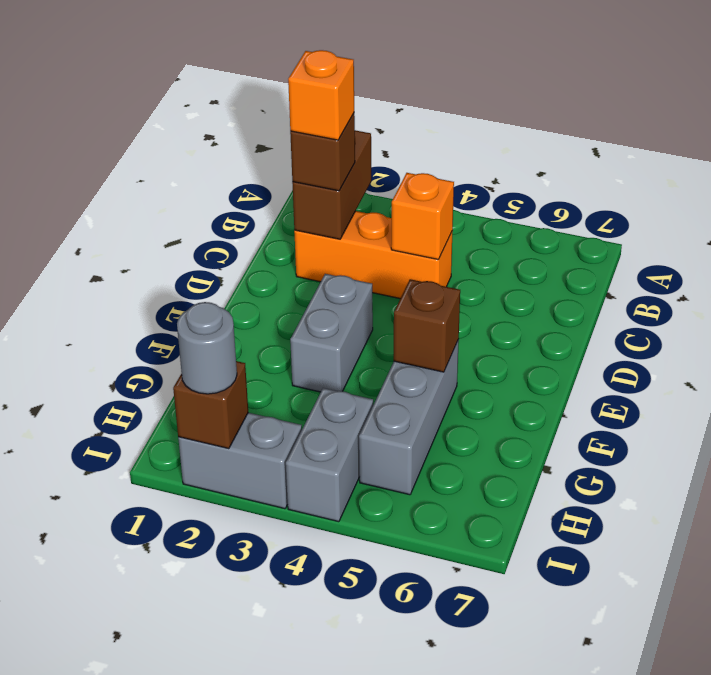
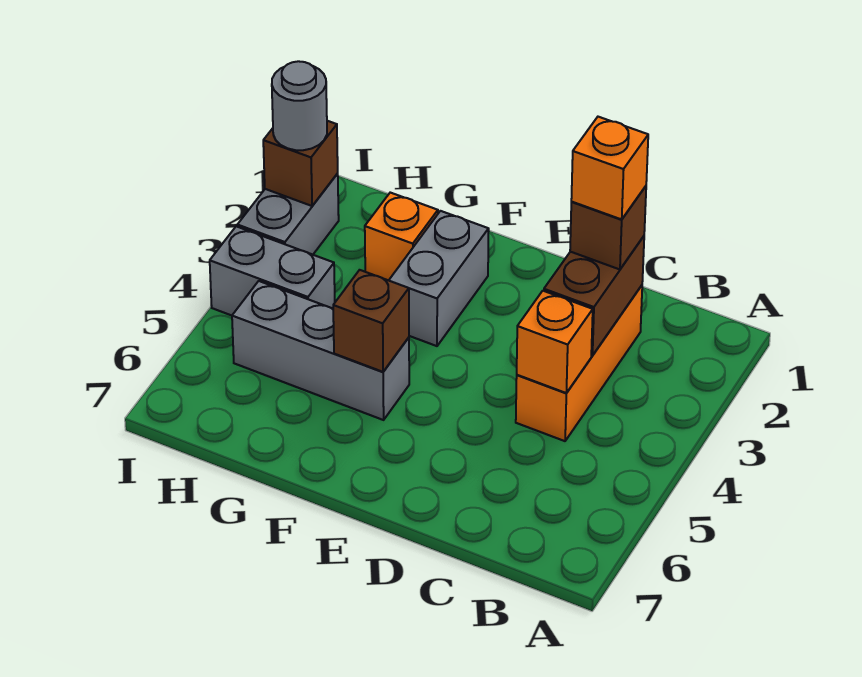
brown 1x2 brick [292,130,371,239] -> brown 1x2 brick turned to [544,236,644,356]
grey 1x2 brick [290,274,373,392] -> grey 1x2 brick turned to [389,211,489,346]
none -> orange 1x1 brick [365,193,438,280]

